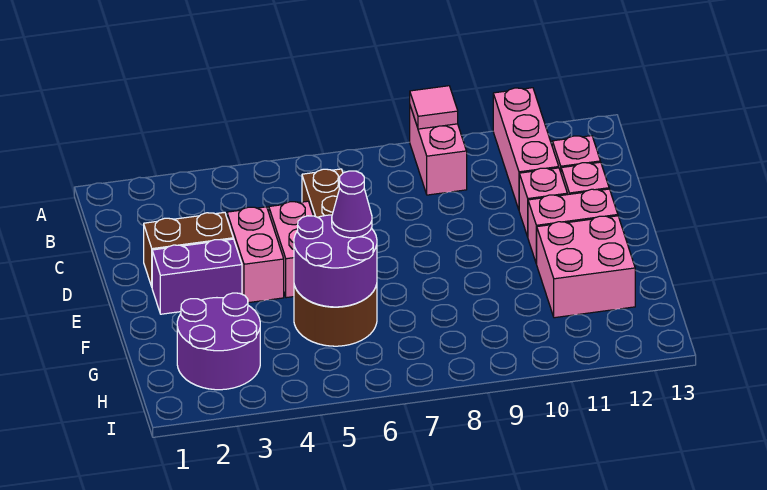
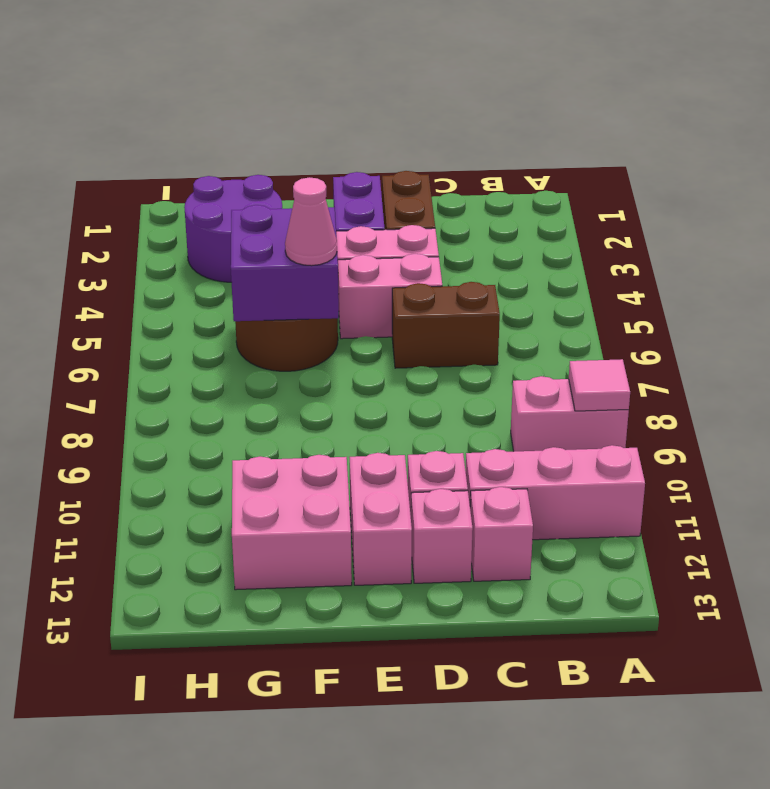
purple 2x2 round brick [294,215,377,307] -> purple 2x2 brick [231,205,339,321]
purple 1x1 cone [332,171,372,238] -> pink 1x1 cone [285,177,337,266]

